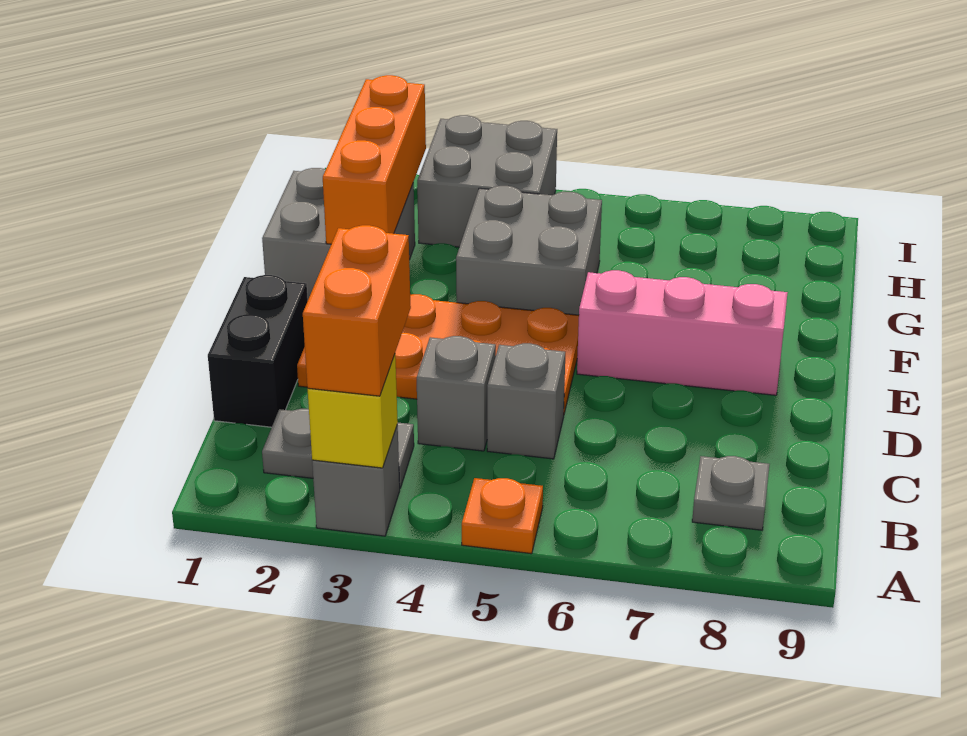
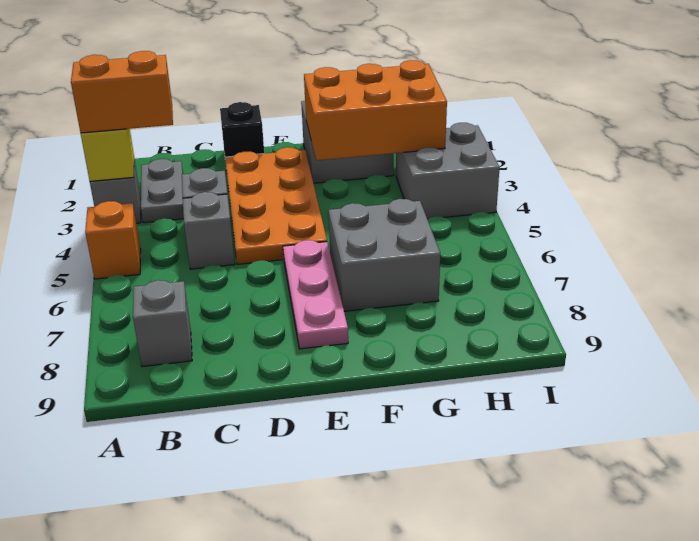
orange 1x1 plate [462,478,543,554] -> orange 1x1 brick [85,201,141,279]
grey 1x1 plate [692,456,769,530] -> grey 1x1 brick [133,280,192,367]
black 1x2 brick [208,275,308,427] -> black 1x1 brick [220,102,264,162]
pink 1x3 brick [577,270,788,395] -> pink 1x3 plate [283,240,348,349]
orange 1x3 brick [323,75,426,244] -> orange 2x3 brick [304,60,447,160]
grey 2x2 brick [456,186,602,315] -> grey 2x2 brick moved to [329,199,440,311]

